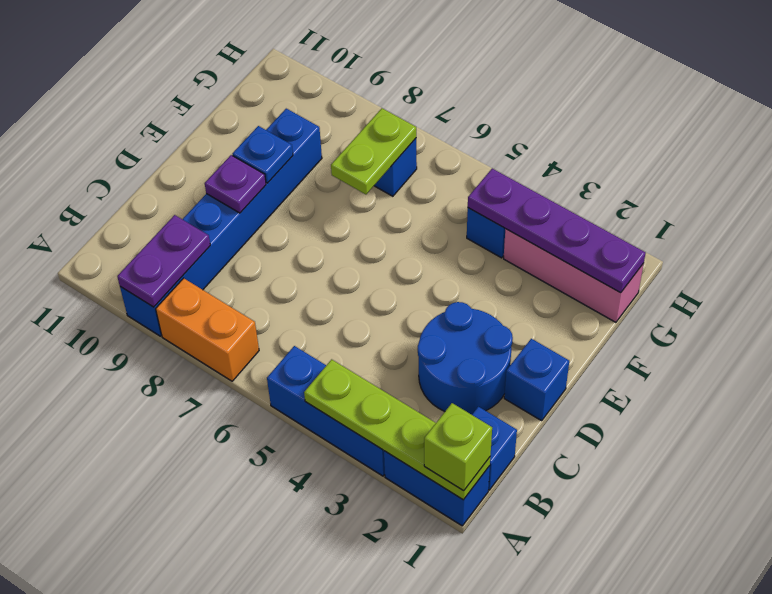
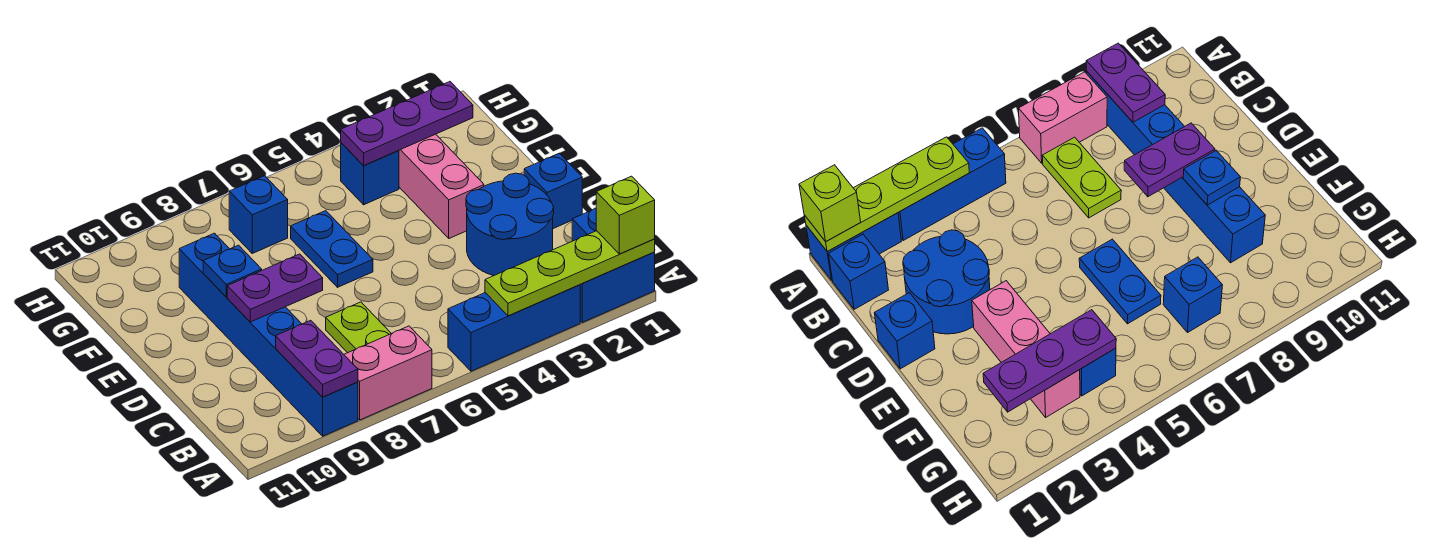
orange 1x2 brick [156,278,259,381] -> pink 1x2 brick [344,326,432,420]
purple 1x1 plate [205,155,266,213] -> purple 1x2 plate [227,254,323,322]
none -> blue 1x2 plate [291,211,373,287]
lime 1x2 plate [331,108,416,194] -> lime 1x2 plate moved to [326,302,391,353]
pink 1x3 brick [504,229,644,322] -> pink 1x3 brick turned to [399,134,484,238]
purple 1x4 plate [468,169,646,293] -> purple 1x3 plate [341,82,473,166]

